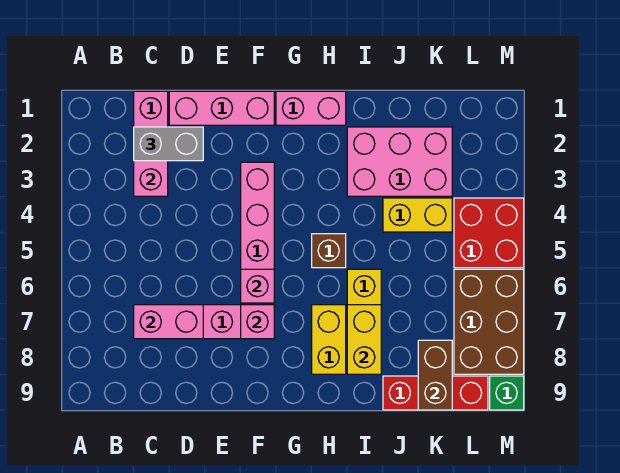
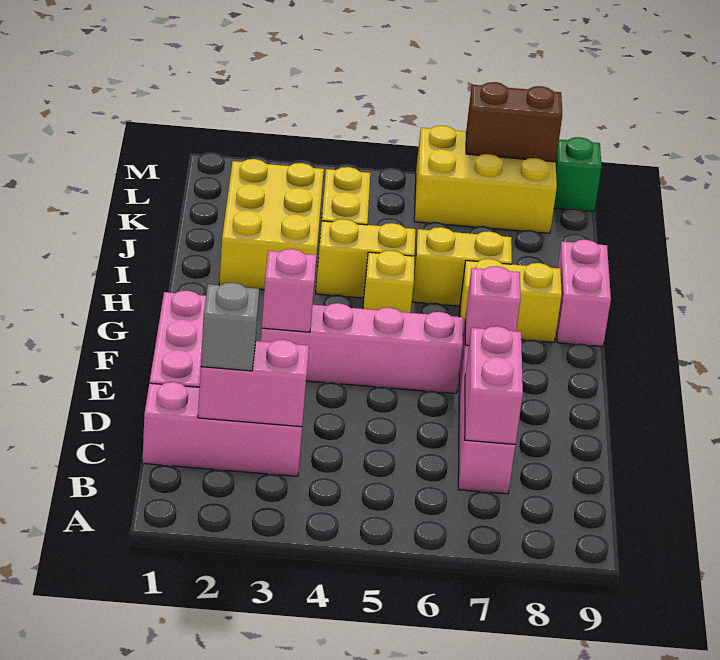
grey 1x2 brick [134,127,203,161] -> grey 1x1 brick [201,283,259,371]
pink 1x1 brick [241,269,274,303] -> pink 1x1 brick moved to [262,249,317,332]
pink 1x2 brick [276,91,346,125] -> pink 1x2 brick moved to [556,240,611,347]
brown 1x1 brick [312,234,346,268] -> yellow 1x1 brick [363,251,415,313]
pink 2x3 brick [347,127,452,196] -> yellow 2x3 brick [219,159,324,290]
yellow 1x2 brick [347,305,381,374] -> yellow 1x2 brick moved to [316,219,415,298]
red 1x3 brick [383,376,488,410] -> none
brown 1x2 brick [418,340,452,410] -> brown 1x2 brick moved to [466,82,562,162]
red 2x2 brick [454,198,524,268] -> none
brown 2x3 brick [454,269,524,374] -> yellow 2x3 brick [414,126,557,233]

